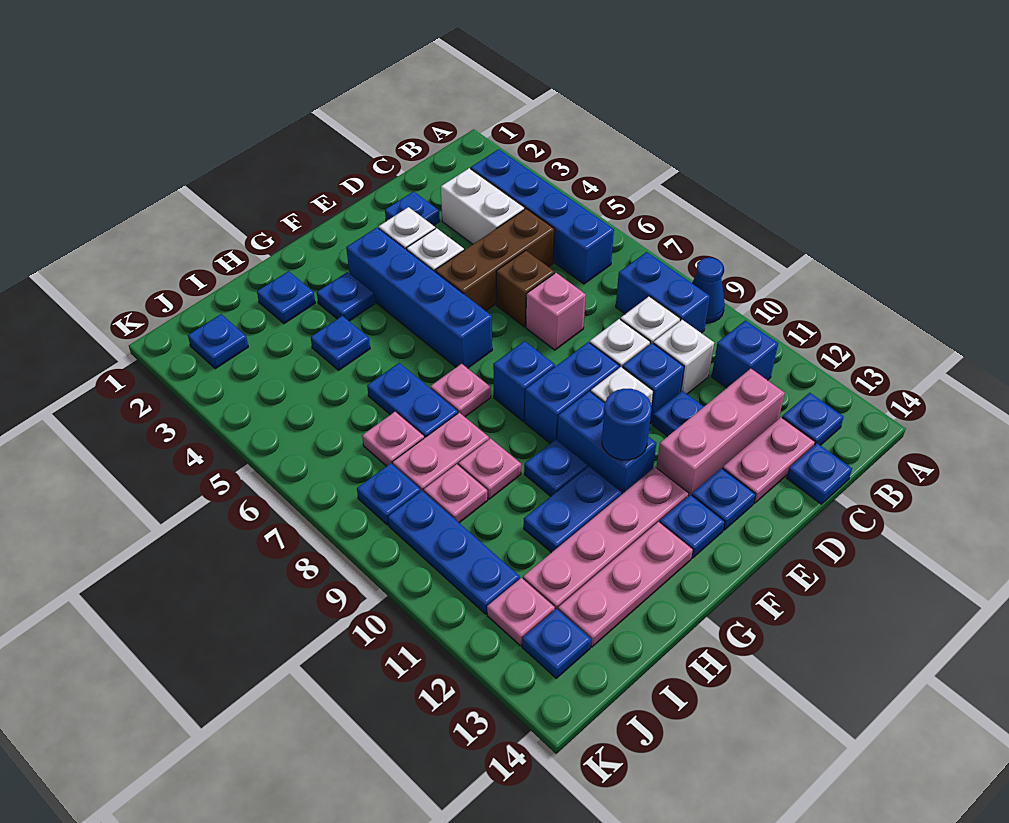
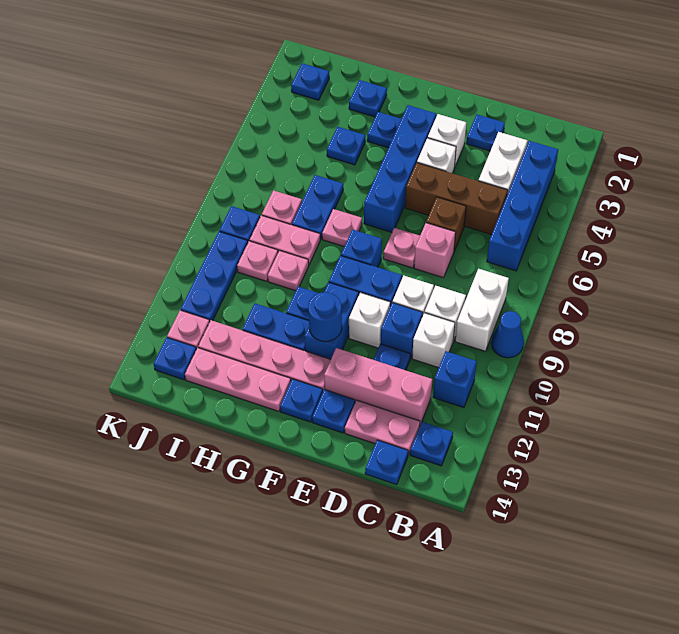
blue 1x2 brick [616,252,710,333] -> white 1x2 brick [455,269,509,351]
none -> pink 1x1 plate [383,228,420,268]

